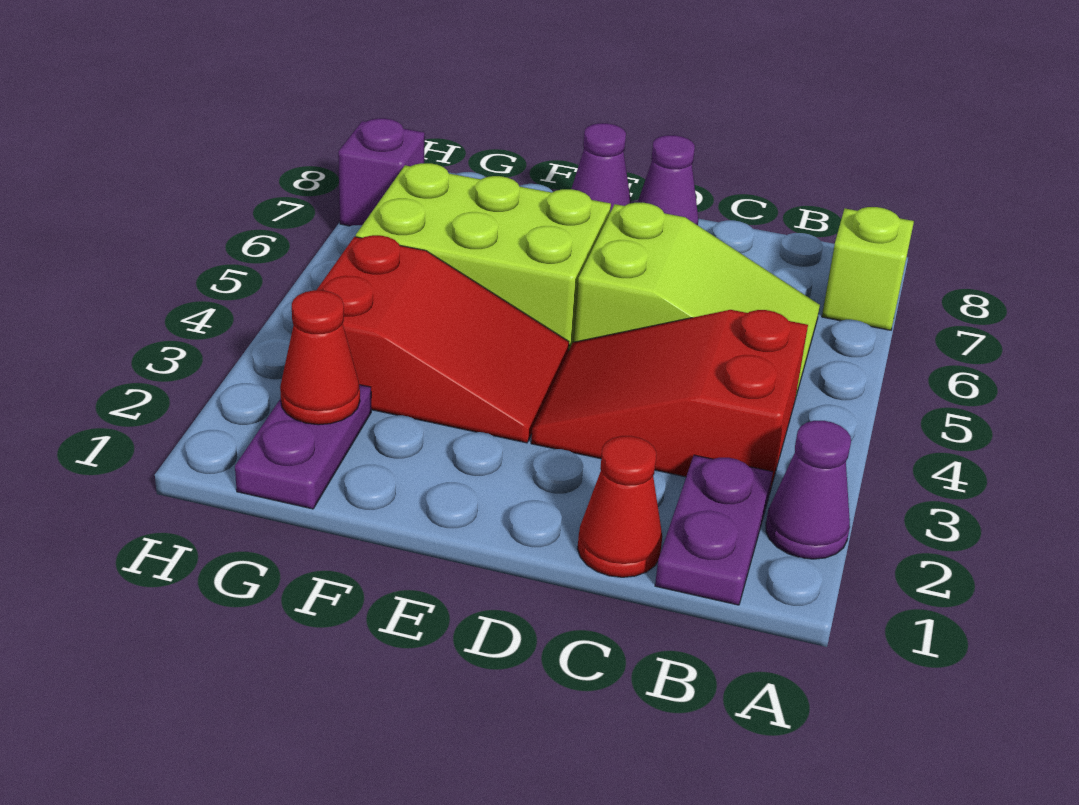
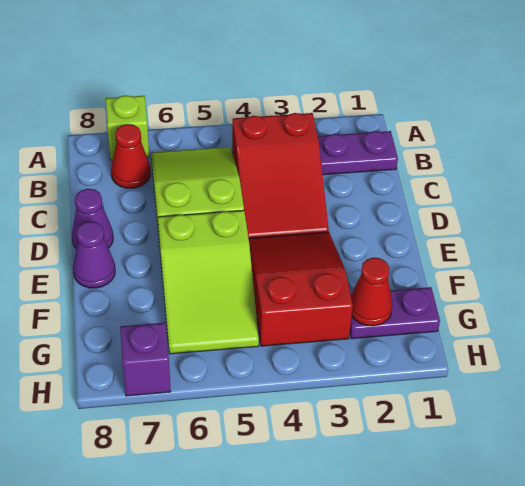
purple 1x1 cone [766,421,851,559] -> none
red 1x1 cone [578,436,662,577] -> red 1x1 cone moved to [111,124,151,188]
lime 2x3 brick [356,163,611,349] -> lime 2x3 slope [158,210,259,354]

